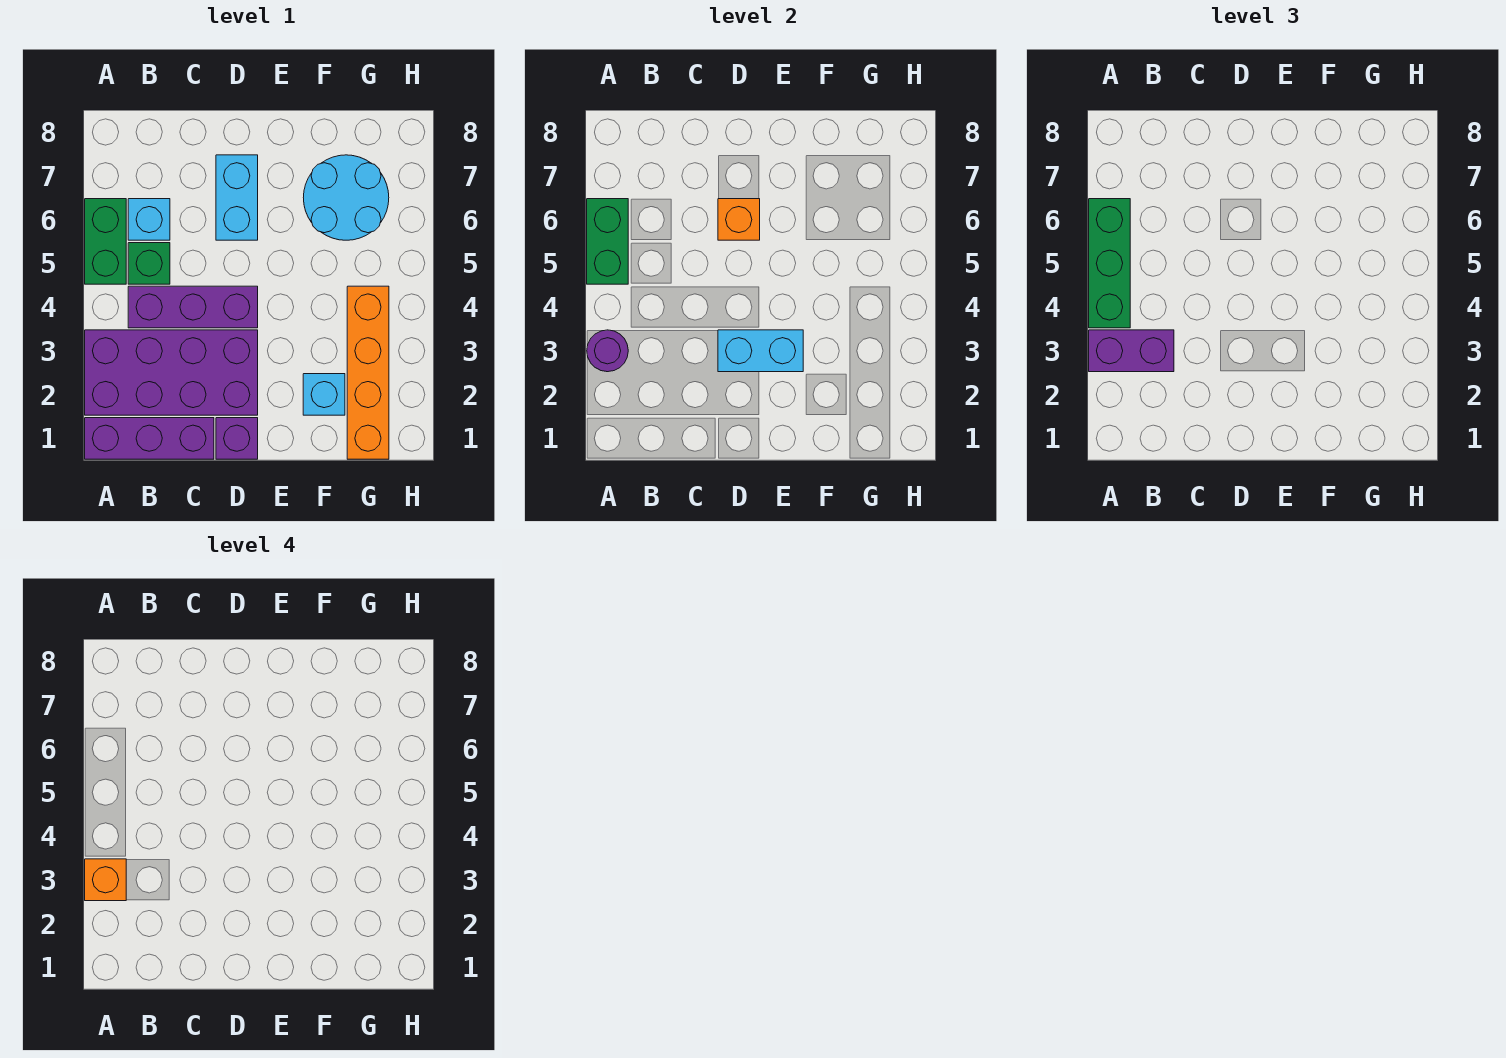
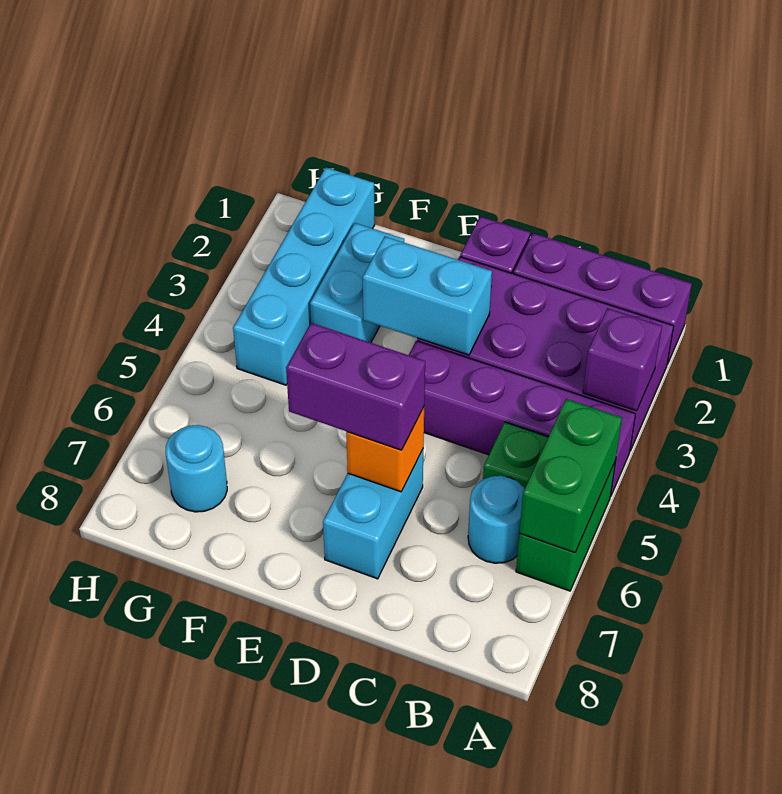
purple 1x1 round brick [587,330,628,372] -> purple 1x1 brick [583,308,662,411]
purple 1x2 brick [1089,330,1174,372] -> purple 1x2 brick moved to [286,323,425,450]
orange 1x1 brick [85,859,126,901] -> none
green 1x3 brick [1089,199,1130,328] -> none
purple 1x3 brick [128,286,258,328] -> purple 1x4 brick [409,341,635,497]
cyan 1x1 brick [128,199,170,240] -> cyan 1x1 round brick [468,476,525,563]
cyan 1x1 brick [303,374,345,415] -> cyan 1x2 brick [310,223,404,343]
cyan 2x2 round brick [303,155,389,240] -> cyan 1x1 round brick [166,425,227,512]
orange 1x4 brick [347,286,389,459] -> cyan 1x4 brick [233,168,375,385]

